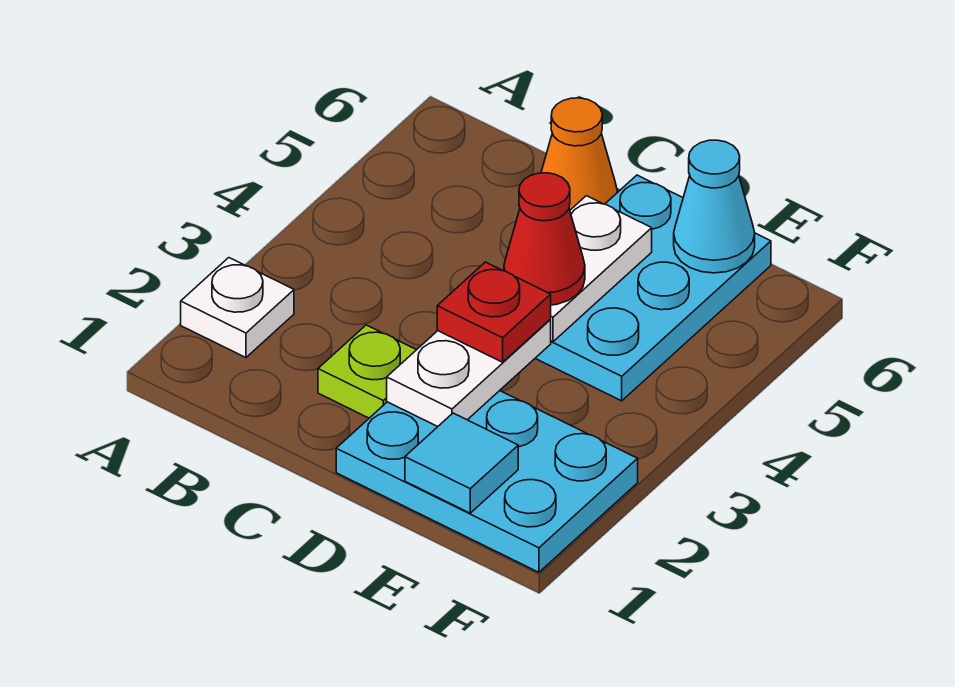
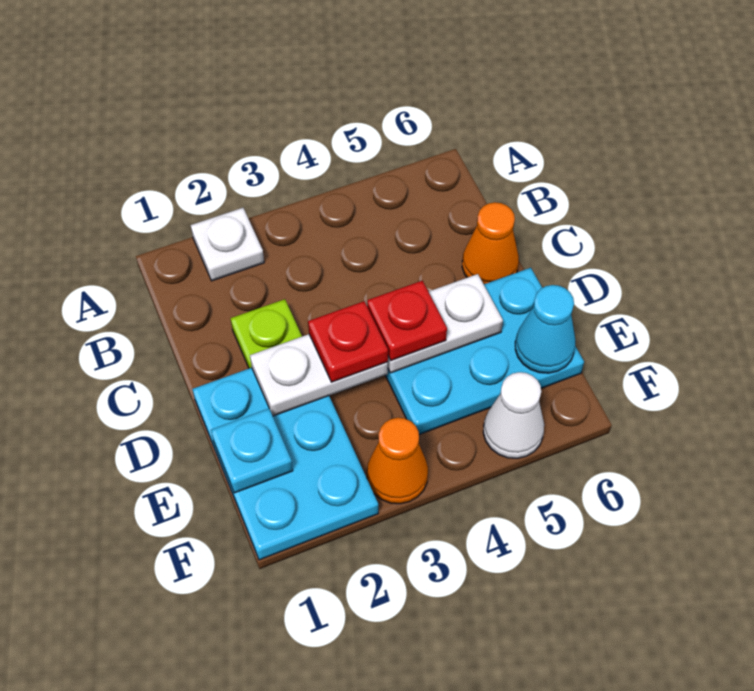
red 1x1 cone [504,173,585,305] -> red 1x1 plate [367,281,447,361]
cyan 1x1 tile [405,413,518,513] -> cyan 1x1 plate [211,409,293,493]
none -> orange 1x1 cone [367,418,428,504]
none -> white 1x1 cone [483,372,544,458]

